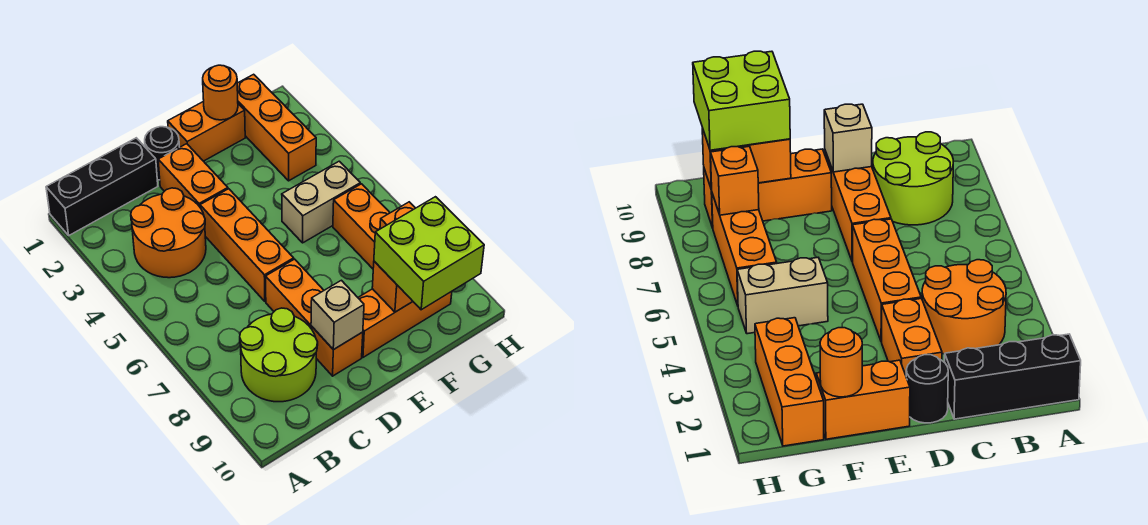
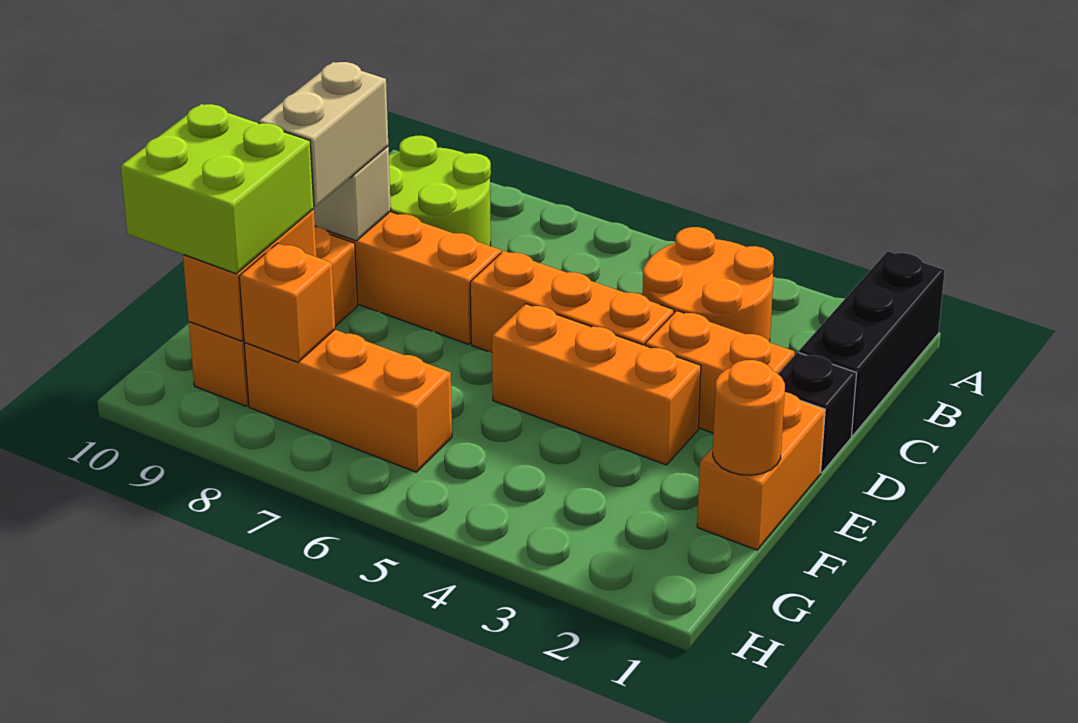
black 1x1 round brick [145,127,179,180] -> black 1x1 brick [778,352,857,473]
tan 1x2 brick [282,161,360,243] -> tan 1x2 brick moved to [258,62,388,207]
orange 1x3 brick [237,74,316,181] -> orange 1x3 brick moved to [492,304,701,465]

